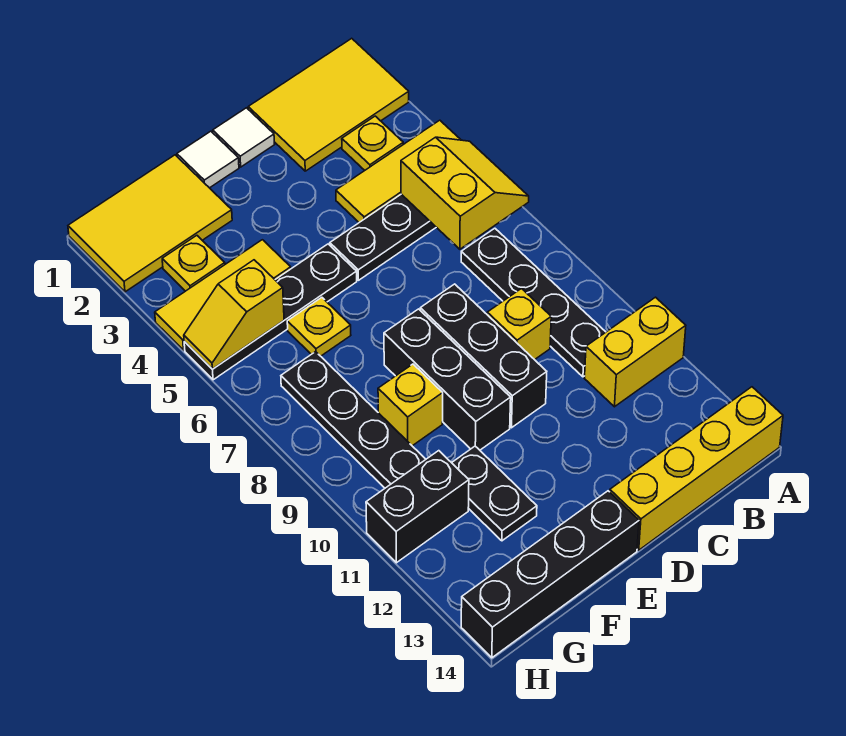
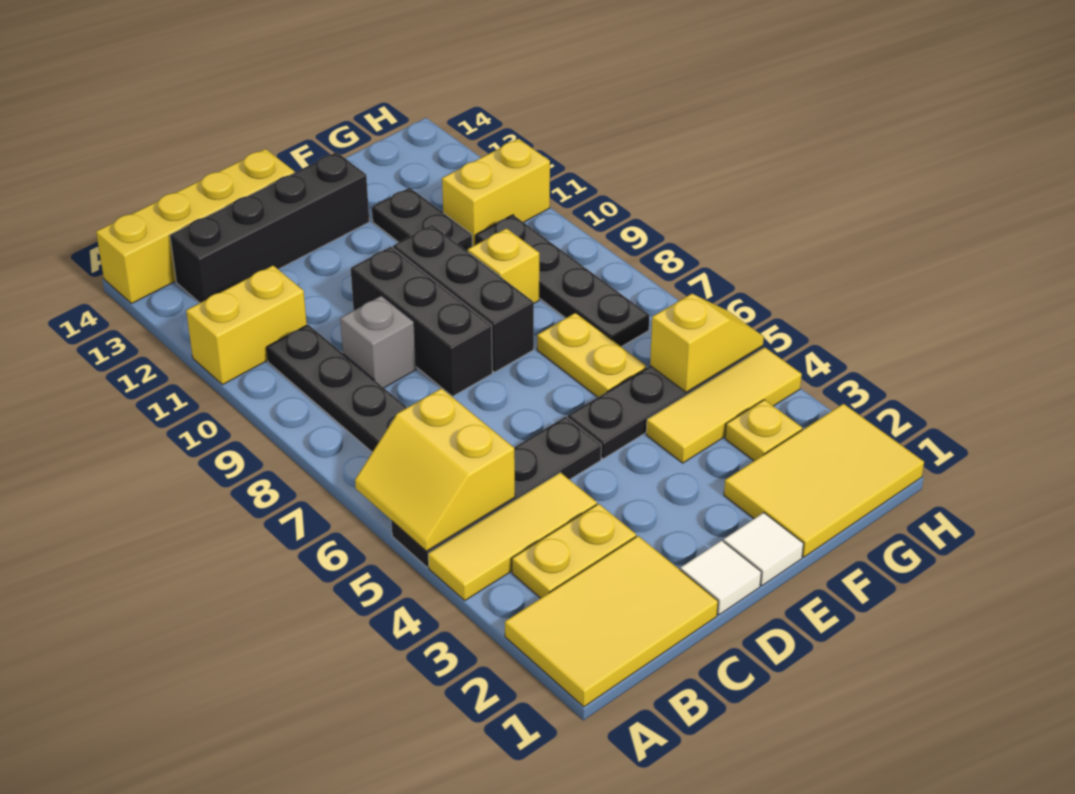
yellow 1x1 plate [342,116,403,170] -> yellow 1x2 plate [512,504,636,598]
yellow 1x1 brick [487,289,551,360] -> grey 1x1 brick [340,296,416,388]
black 1x4 brick [461,491,639,658] -> black 1x4 brick moved to [170,152,369,303]
yellow 1x1 plate [287,297,351,356] -> yellow 1x2 plate [537,313,646,397]
black 1x2 brick [366,451,469,563] -> yellow 1x2 brick [442,139,550,246]

